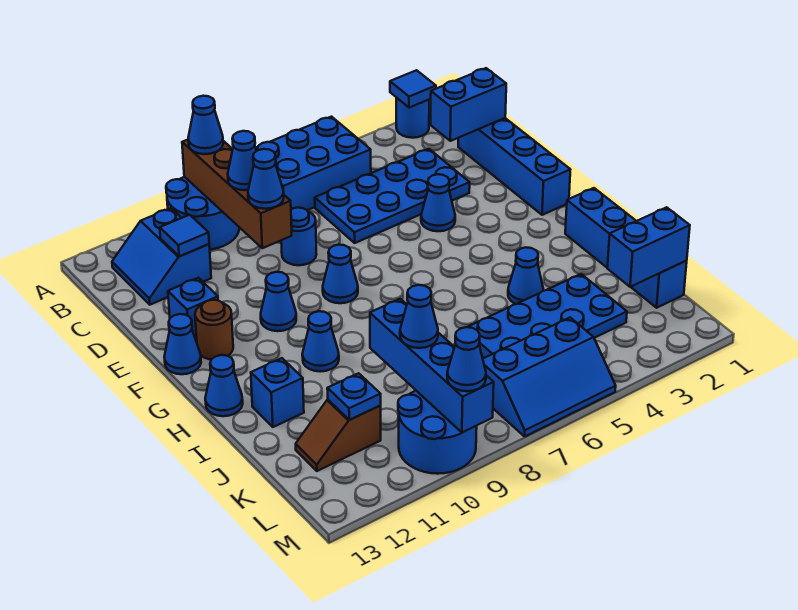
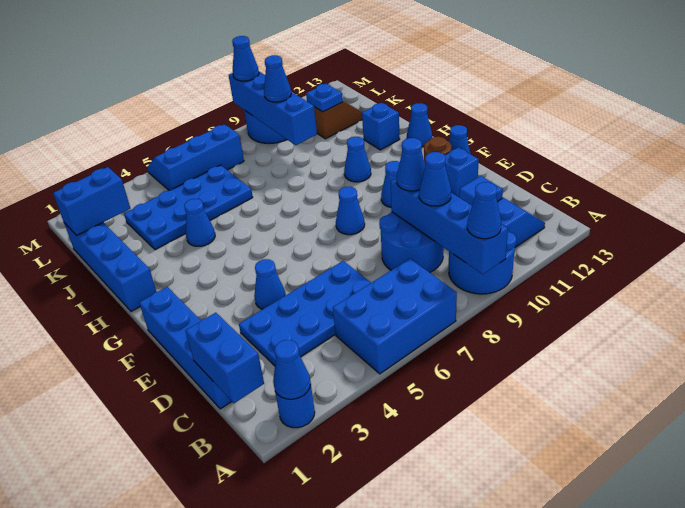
blue 1x1 tile [390,70,436,108] -> blue 1x1 cone [273,340,311,399]
brown 1x4 brick [182,140,292,248] -> blue 1x4 brick [390,178,508,274]
blue 1x2 brick [430,68,506,141] -> blue 1x2 brick turned to [185,313,264,403]
blue 1x1 round brick [281,208,316,265] -> blue 2x2 round brick [379,212,444,273]

